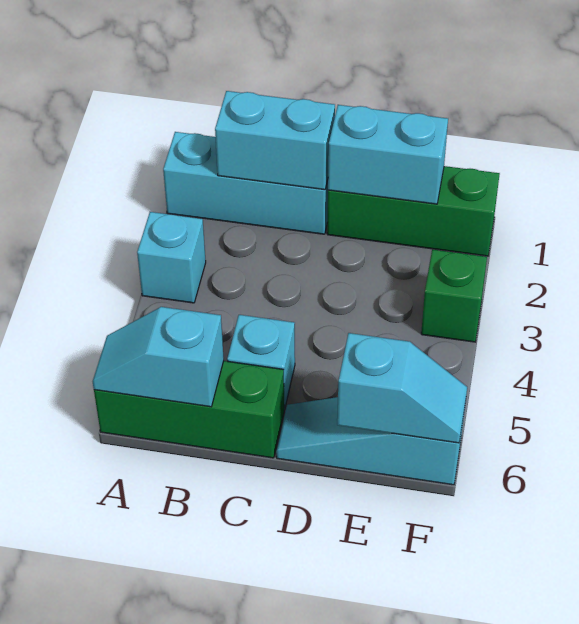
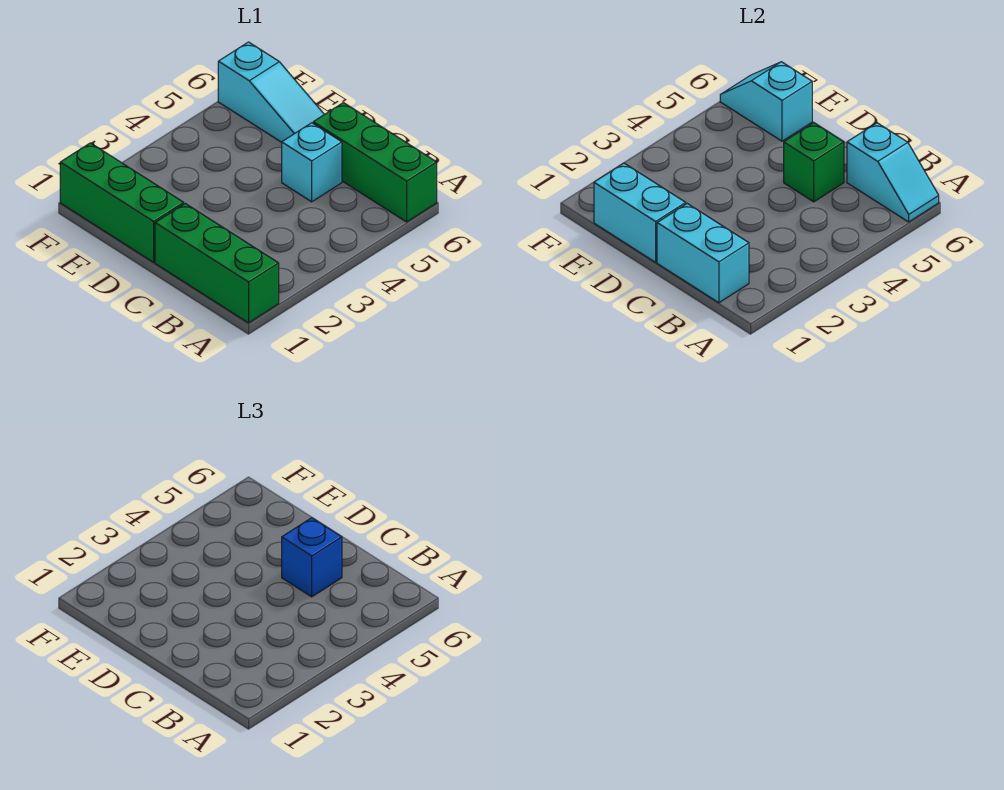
cyan 1x3 brick [163,132,328,234] -> green 1x3 brick [155,204,279,323]
cyan 1x1 brick [137,212,206,303] -> none
none -> blue 1x1 brick [282,518,342,597]
green 1x1 brick [421,249,487,342] -> green 1x1 brick moved to [784,123,844,202]

